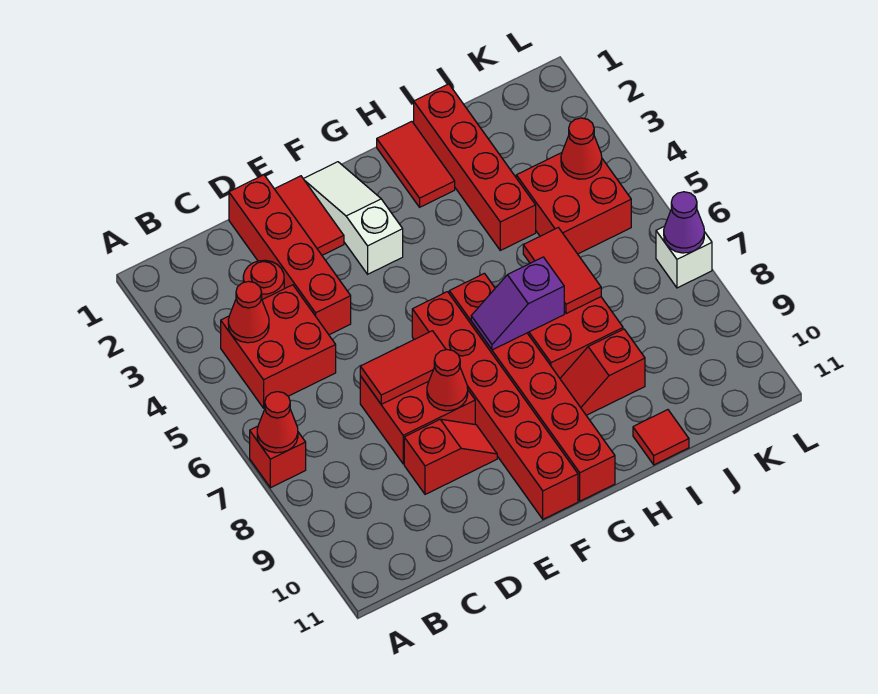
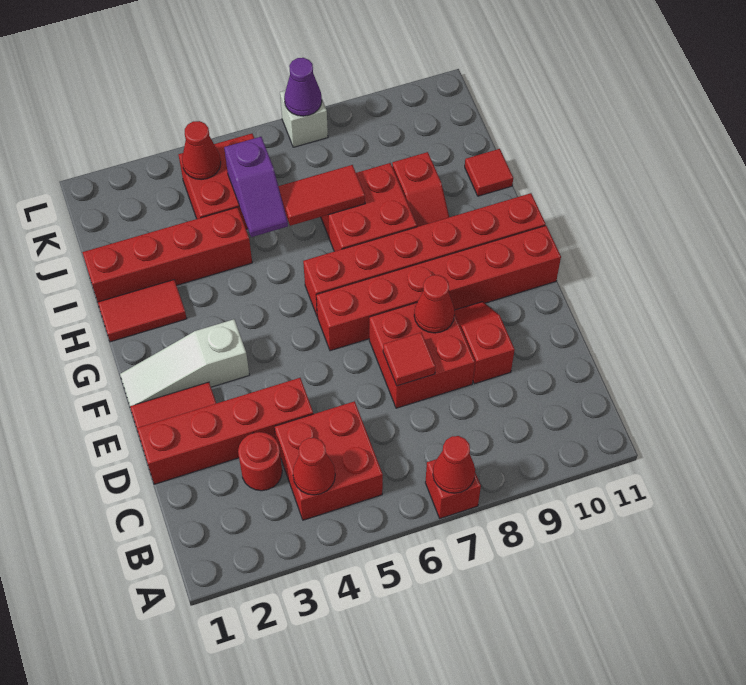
red 1x2 tile [360,331,446,404] -> red 1x1 tile [383,333,436,386]
purple 1x2 slope [471,257,564,350] -> purple 1x2 slope moved to [224,137,288,237]

